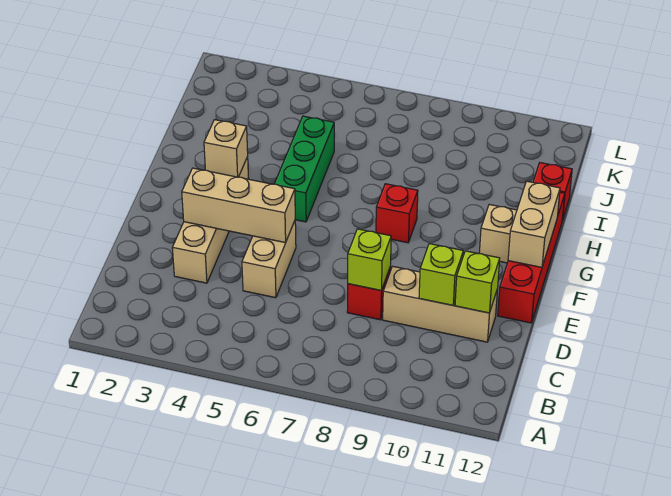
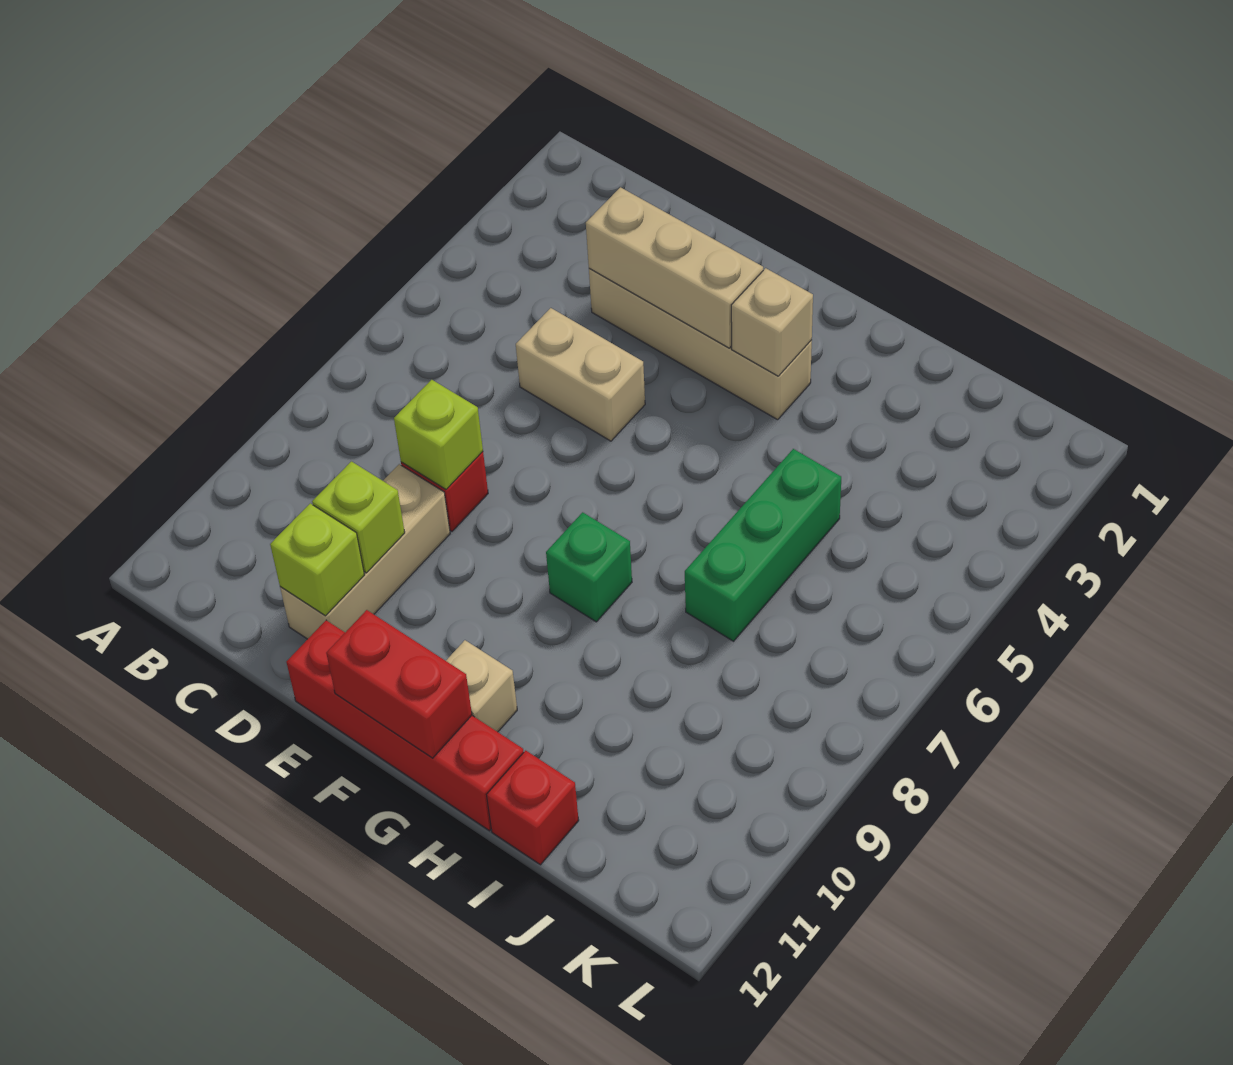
tan 1x3 brick [182,168,295,243] -> tan 1x3 brick turned to [586,187,763,348]
tan 1x2 brick [508,181,560,267] -> red 1x2 brick [326,610,472,758]
green 1x3 brick [274,116,334,222] -> green 1x3 brick turned to [685,449,841,641]
red 1x1 brick [376,184,418,243] -> green 1x1 brick [546,512,632,622]

